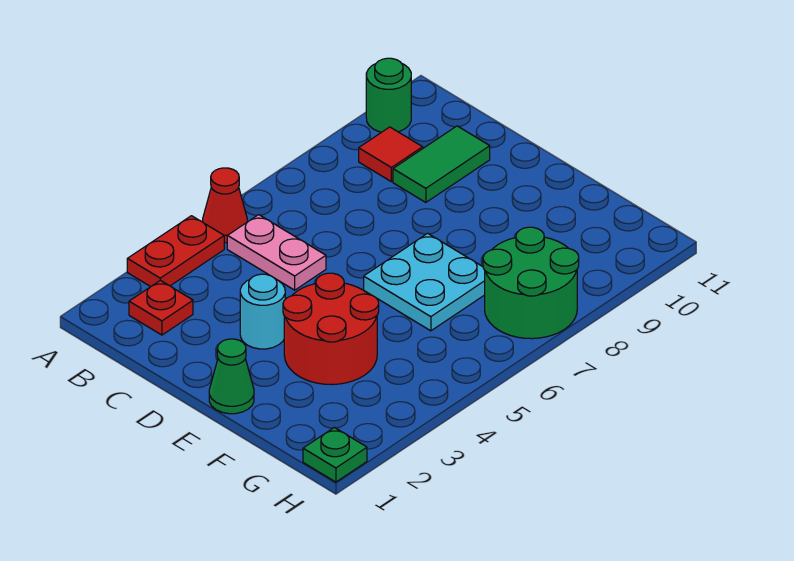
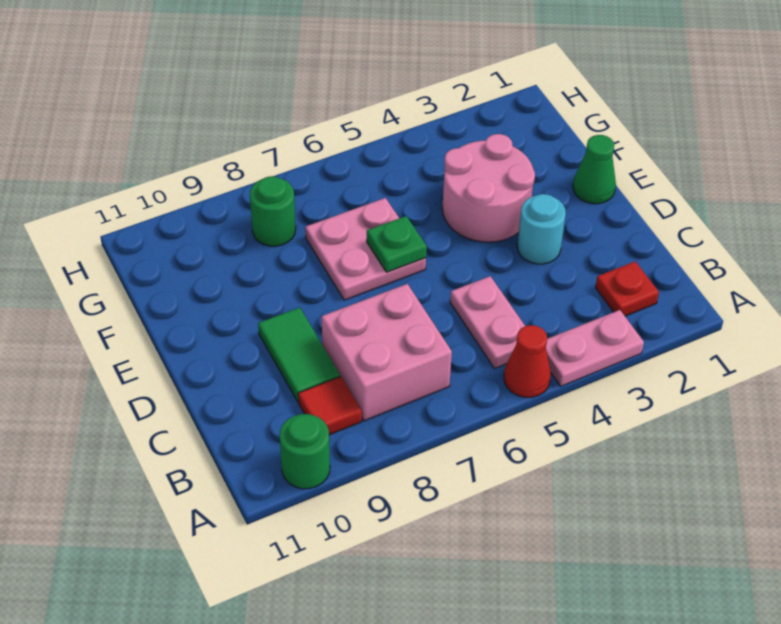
red 1x2 plate [127,216,224,287] -> pink 1x2 plate [546,310,644,386]
none -> pink 2x2 brick [322,284,452,421]
green 1x2 tile [393,126,490,202] -> green 1x2 tile turned to [258,307,340,402]
red 2x2 round brick [283,273,379,385] -> pink 2x2 round brick [442,134,535,242]
cyan 2x2 plate [364,233,485,331] -> pink 2x2 plate [305,198,426,300]
green 2x2 round brick [483,227,579,339] -> green 1x1 round brick [250,176,296,246]
green 1x1 plate [303,427,367,482] -> green 1x1 plate moved to [367,216,427,272]

